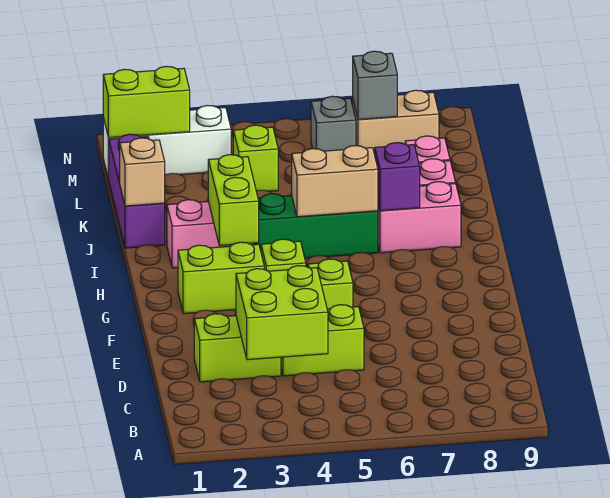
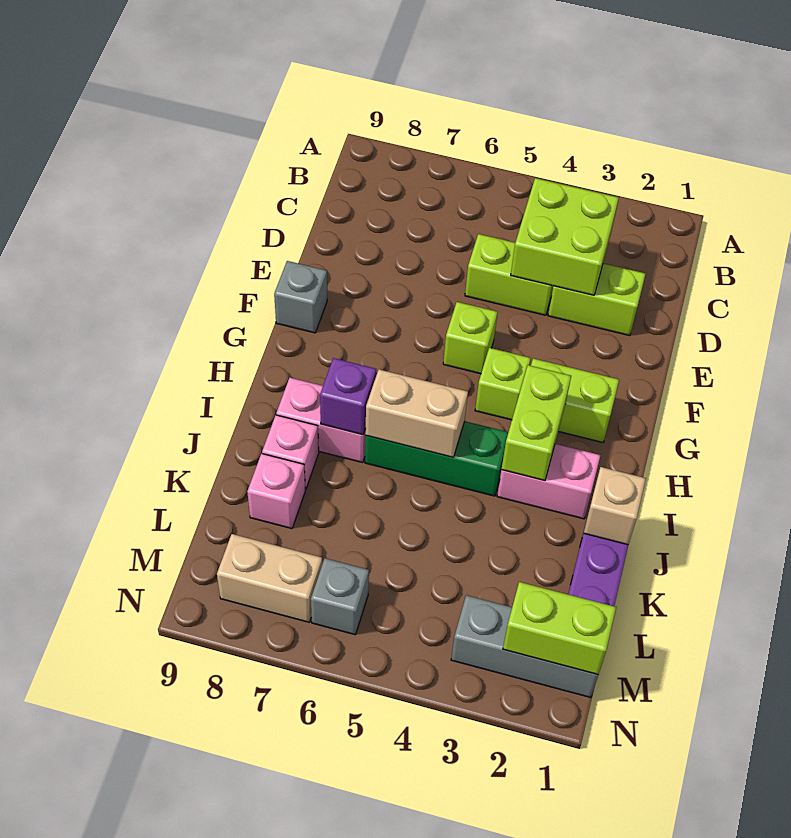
lime 1x1 brick [233,125,278,191] -> none
white 1x3 brick [103,105,231,179] -> grey 1x3 brick [451,595,598,698]
grey 1x1 brick [353,51,397,119] -> grey 1x1 brick moved to [274,261,327,333]

